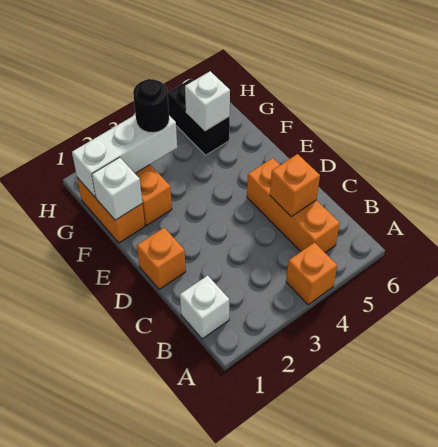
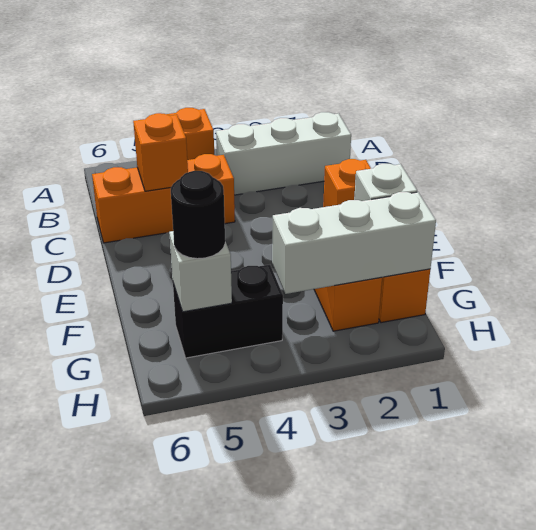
white 1x1 brick [180,275,229,339] -> white 1x3 brick [216,112,351,195]
orange 1x3 brick [247,158,340,253] -> orange 1x3 brick turned to [92,154,235,243]
black 1x1 round brick [133,79,169,133] -> black 1x1 round brick moved to [171,171,225,259]
black 1x2 brick [167,79,230,155] -> black 1x2 brick turned to [173,265,283,358]

